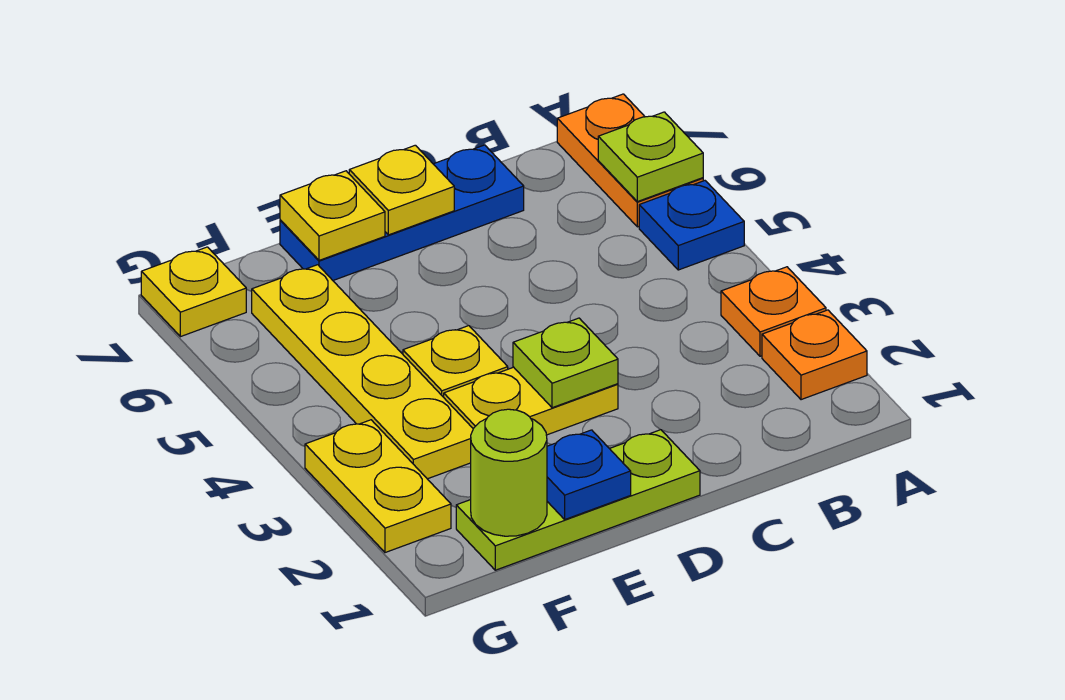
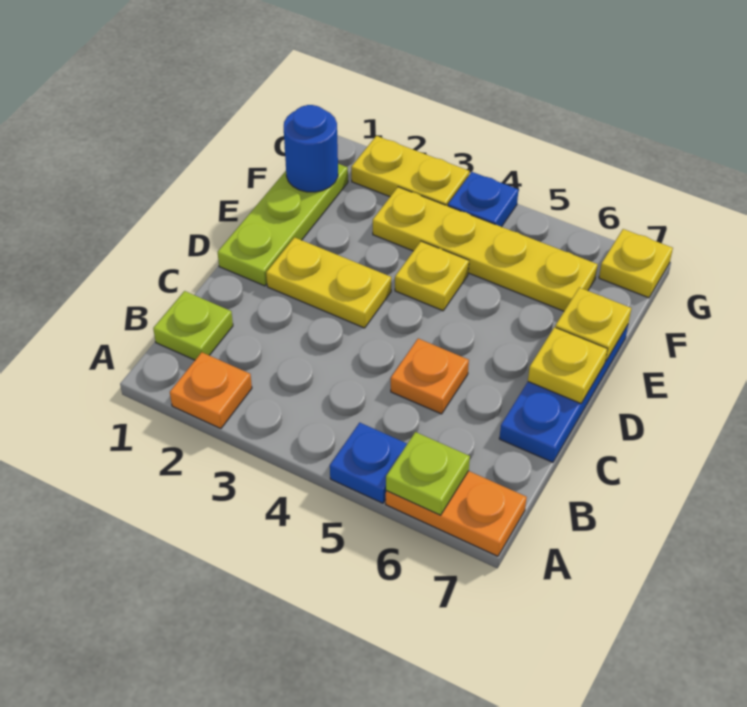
orange 1x1 plate [721,267,826,356] -> orange 1x1 plate moved to [391,339,469,414]
yellow 1x2 plate [444,367,618,435] -> yellow 1x2 plate turned to [266,237,391,328]
lime 1x1 plate [513,318,618,408] -> lime 1x1 plate moved to [153,291,233,360]
blue 1x1 plate [547,430,631,519] -> blue 1x1 plate moved to [448,172,518,227]
lime 1x1 round brick [471,409,547,536] -> blue 1x1 round brick [284,105,338,192]

